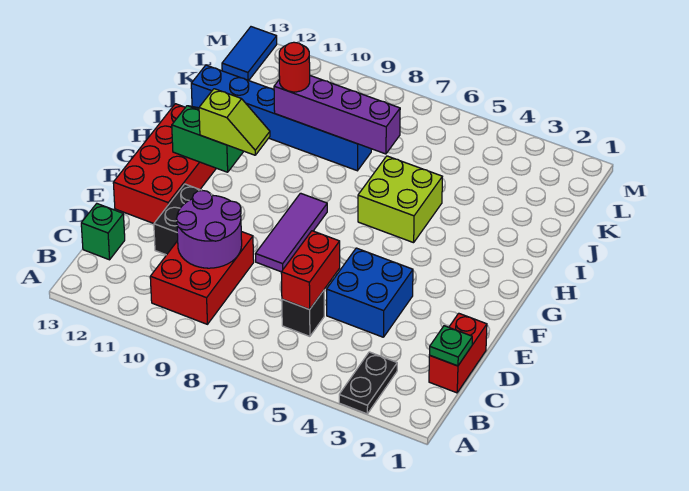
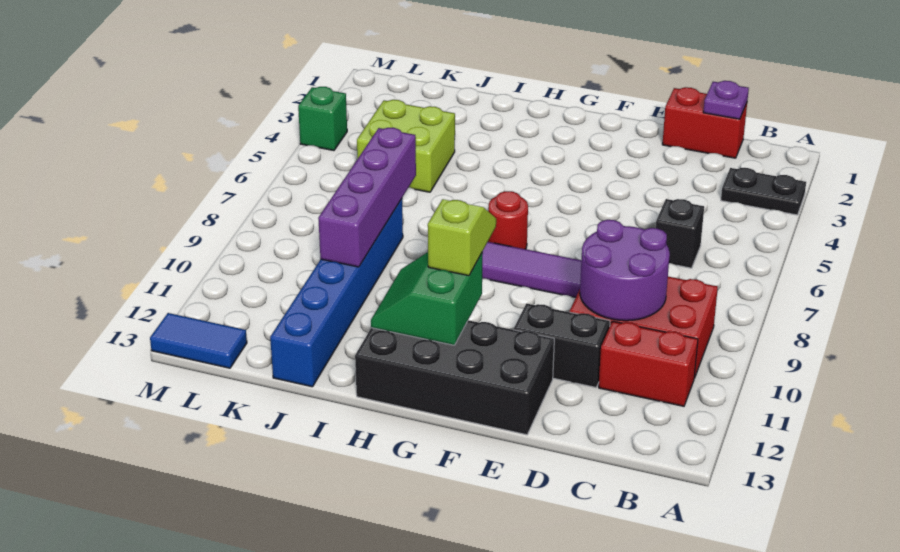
green 1x1 plate [429,326,472,366] -> purple 1x1 plate [703,81,749,119]
red 1x2 brick [281,231,340,309] -> red 1x2 brick moved to [599,321,698,406]
green 1x1 brick [81,204,125,260] -> green 1x1 brick moved to [298,87,347,150]
blue 2x2 brick [327,248,413,337] -> none
red 2x4 brick [113,104,216,224] -> black 2x4 brick [355,320,554,435]
lime 2x2 brick [358,156,442,243] -> lime 2x2 brick moved to [357,100,455,192]
red 1x1 round brick [279,42,310,92] -> red 1x1 round brick moved to [488,191,528,249]

